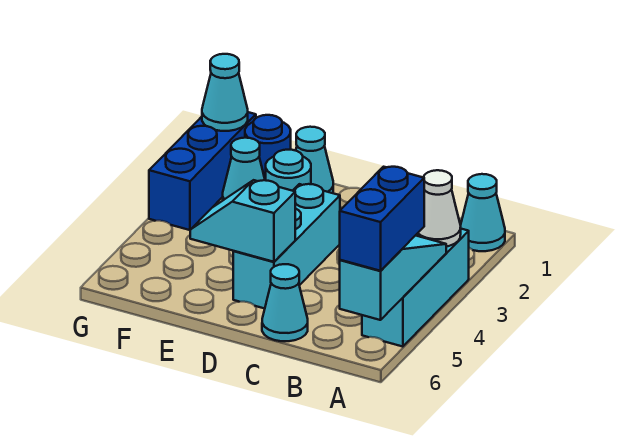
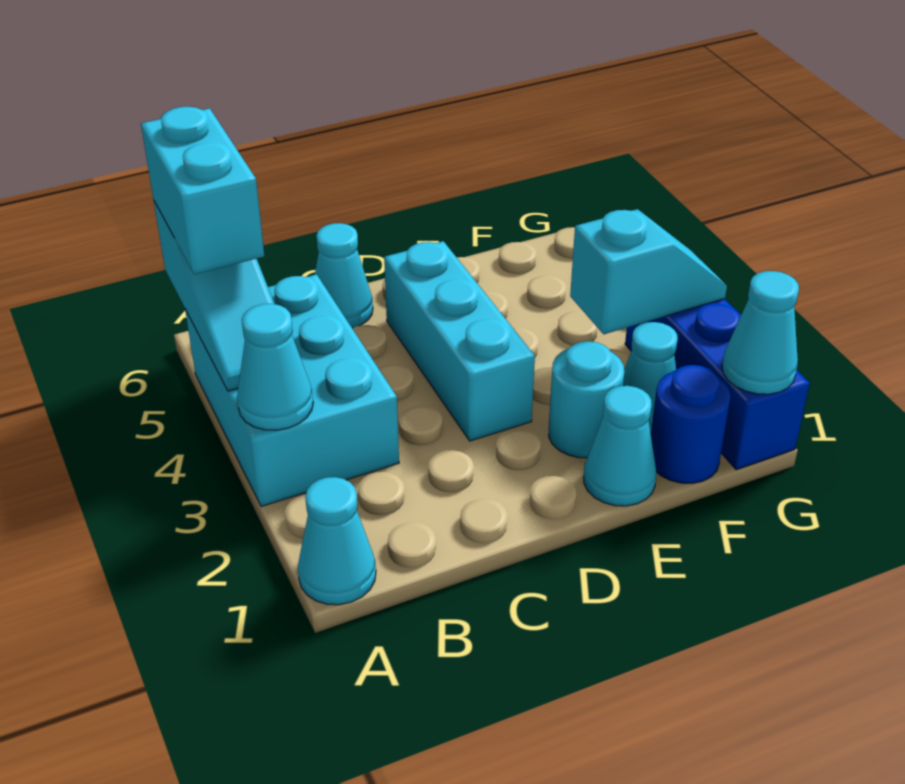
cyan 1x3 brick [362,229,469,347] -> cyan 2x3 brick [185,274,399,507]
white 1x1 cone [416,170,461,247] -> cyan 1x1 cone [237,304,313,430]
blue 1x2 brick [340,167,424,271] -> cyan 1x2 brick [141,107,264,274]
cyan 1x2 slope [190,180,295,262] -> cyan 1x2 slope moved to [570,209,727,334]

